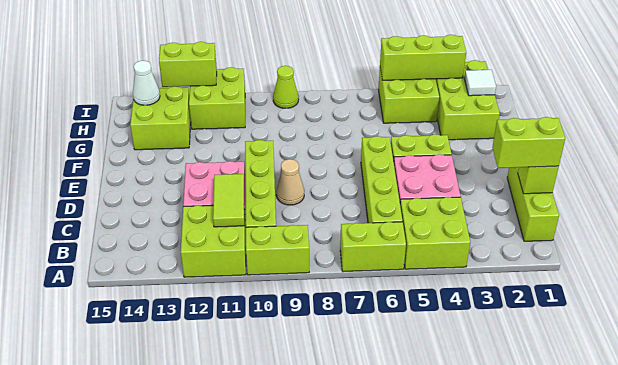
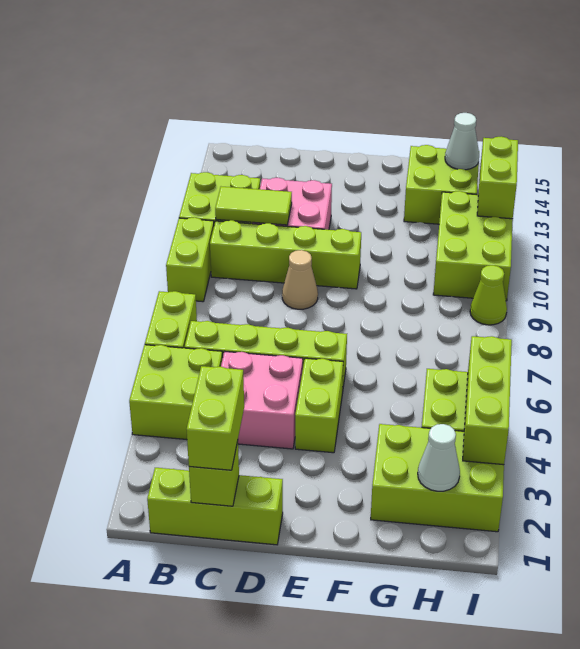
white 1x1 tile [464,70,496,96] -> white 1x1 cone [418,424,460,491]
lime 2x2 brick [189,67,245,129] -> lime 2x3 brick [433,191,513,301]

